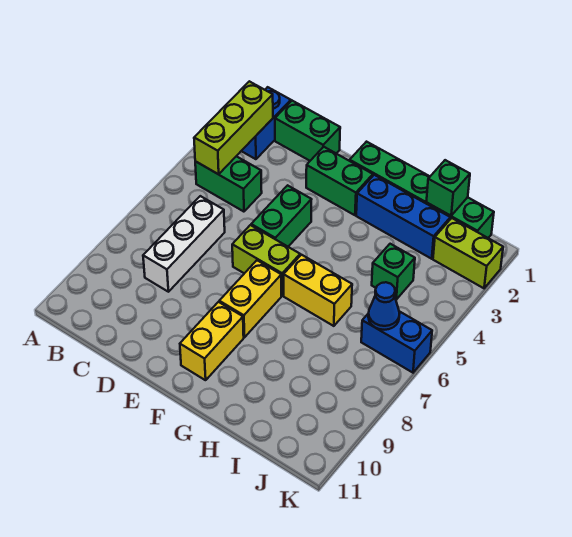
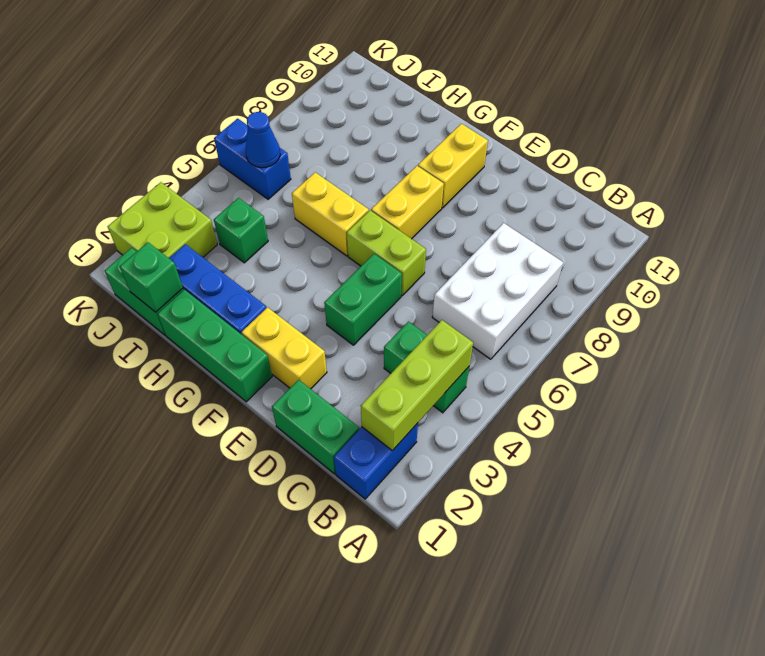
white 1x3 brick [143,196,225,292] -> white 2x3 brick [432,223,563,359]
green 1x2 brick [306,147,373,215] -> yellow 1x2 brick [241,307,327,389]
lime 1x2 brick [433,218,503,288] -> lime 2x2 brick [108,182,217,258]

